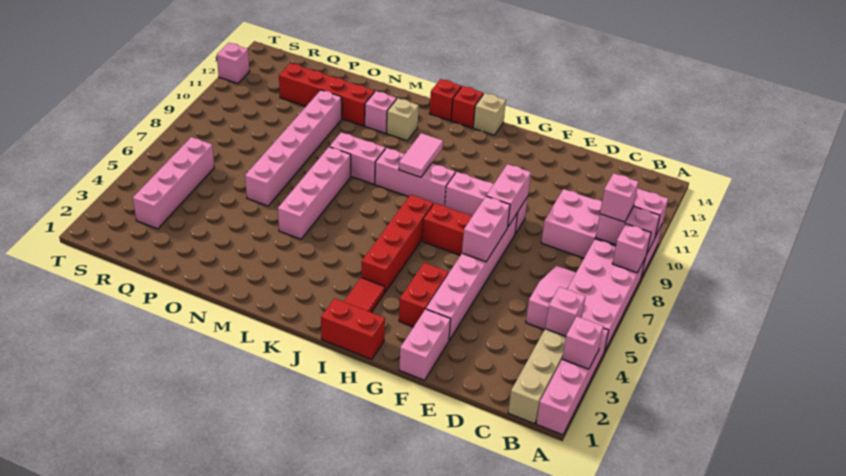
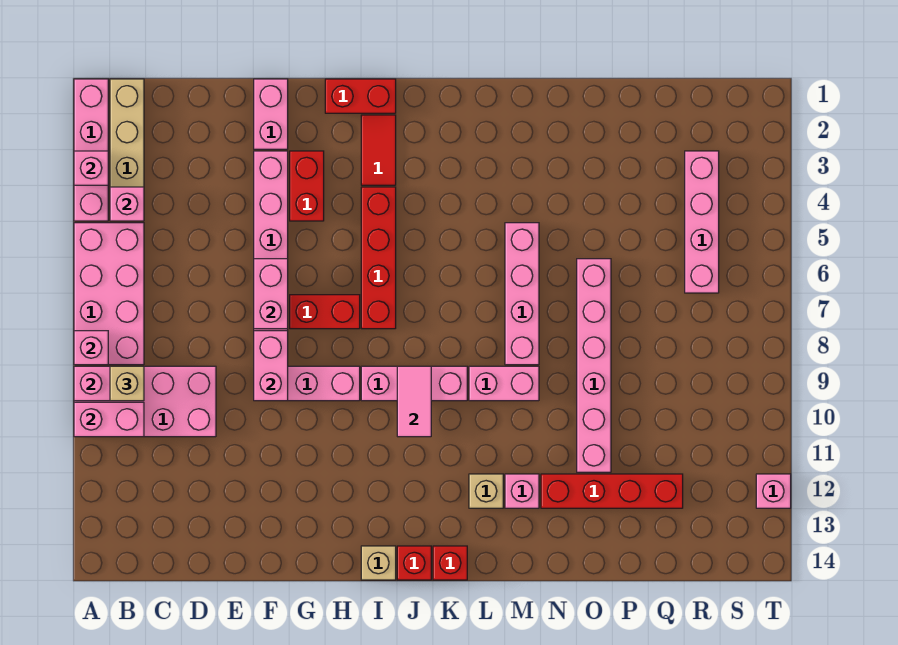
pink 1x1 brick [600,173,638,222] -> tan 1x1 brick [110,366,144,401]
pink 1x3 slope [526,266,576,330] -> none

